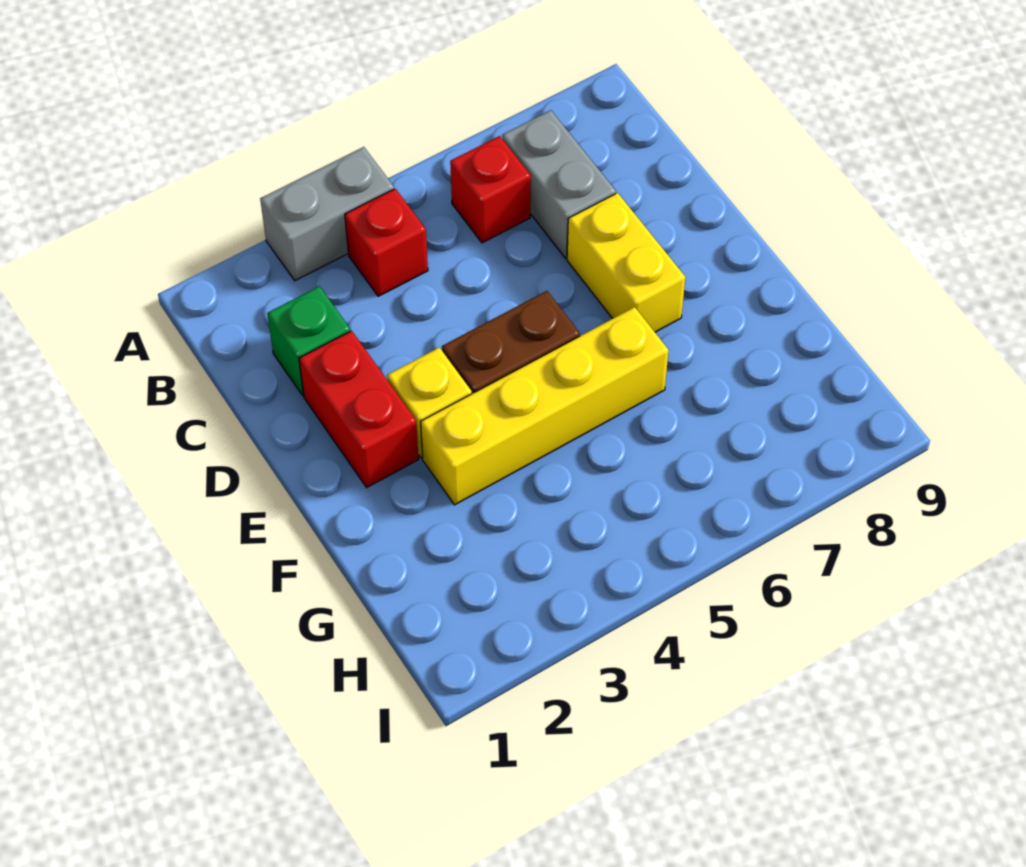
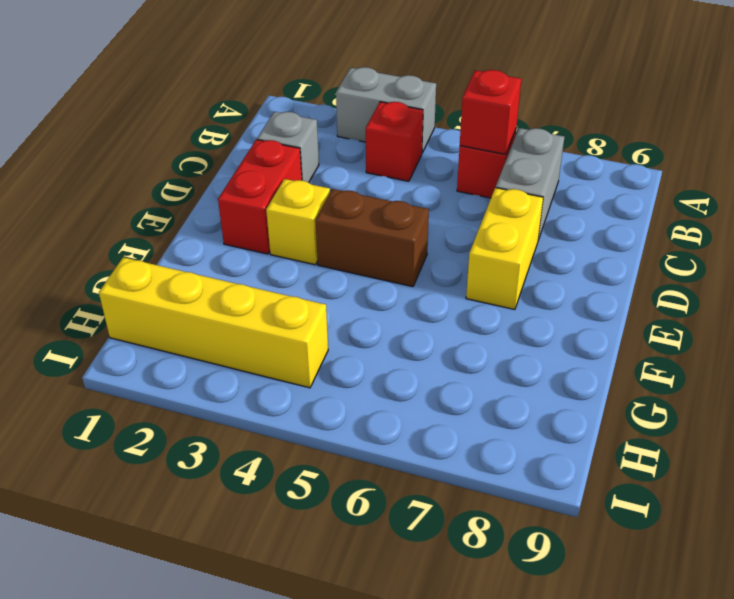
none -> red 1x1 brick [460,70,521,154]
green 1x1 brick [267,286,350,396] -> grey 1x1 brick [257,112,319,183]
yellow 1x4 brick [421,307,669,505] -> yellow 1x4 brick moved to [99,257,328,388]

